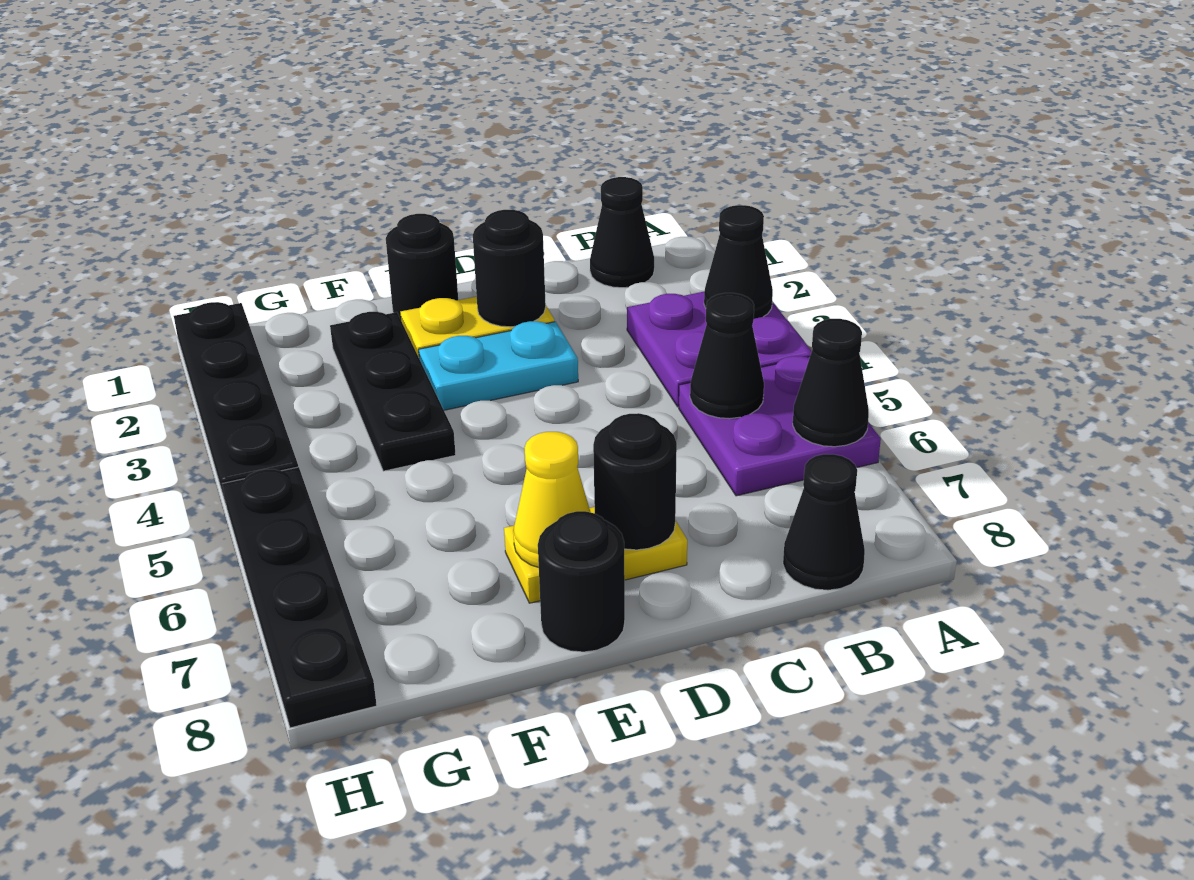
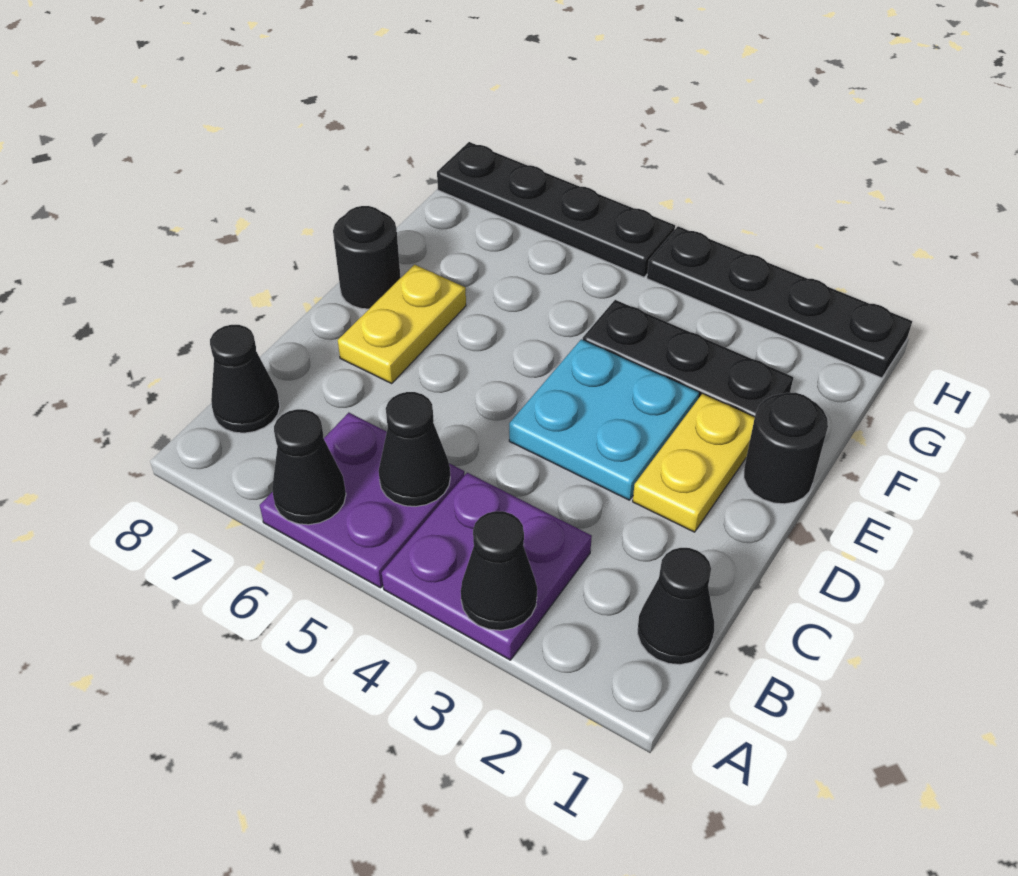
black 1x1 round brick [473,210,546,327] -> none
cyan 1x2 plate [419,321,578,410] -> cyan 2x2 plate [509,339,699,500]
black 1x1 round brick [593,413,677,550] -> none
yellow 1x1 cone [513,432,590,567] -> none

